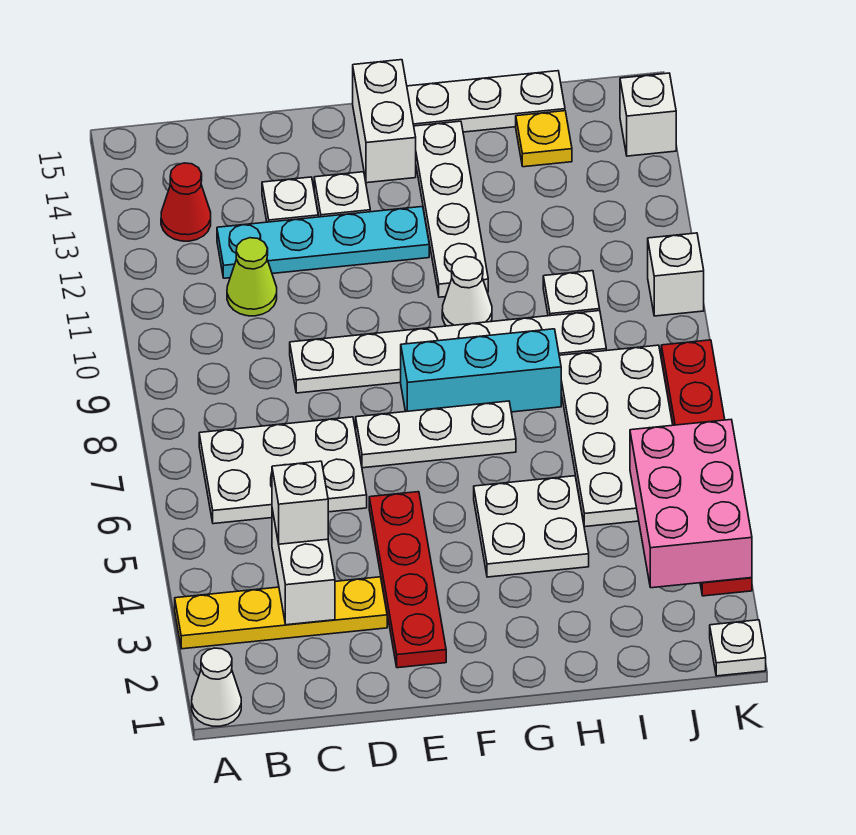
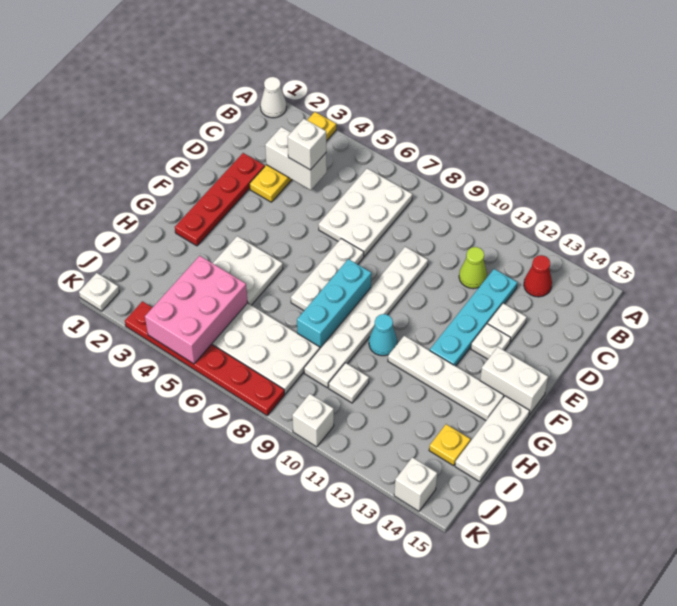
red 1x4 plate [369,492,446,668] -> red 1x4 plate turned to [175,153,265,246]
white 1x1 cone [442,257,492,326] -> cyan 1x1 cone [369,314,397,356]
pink 2x3 brick [630,420,752,588] -> pink 2x3 brick turned to [145,256,248,364]

